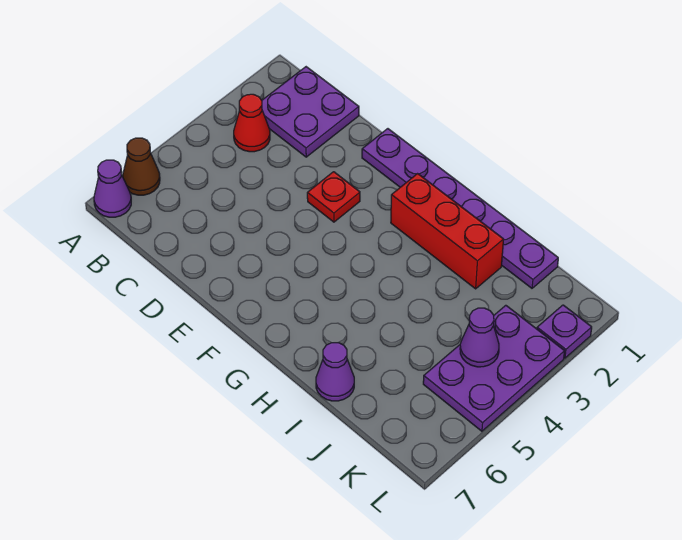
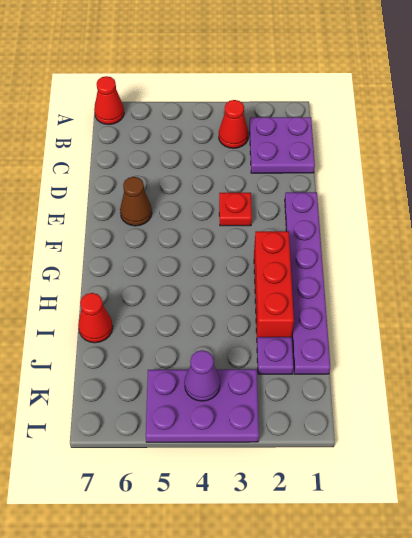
brown 1x1 cone [123,138,160,195] -> brown 1x1 cone moved to [120,177,152,226]
purple 1x1 cone [94,160,131,217] -> red 1x1 cone [94,76,124,125]
purple 1x1 cone [316,343,354,401] -> red 1x1 cone [78,293,113,343]
purple 1x1 plate [537,305,592,358] -> purple 1x1 plate moved to [257,337,294,374]

